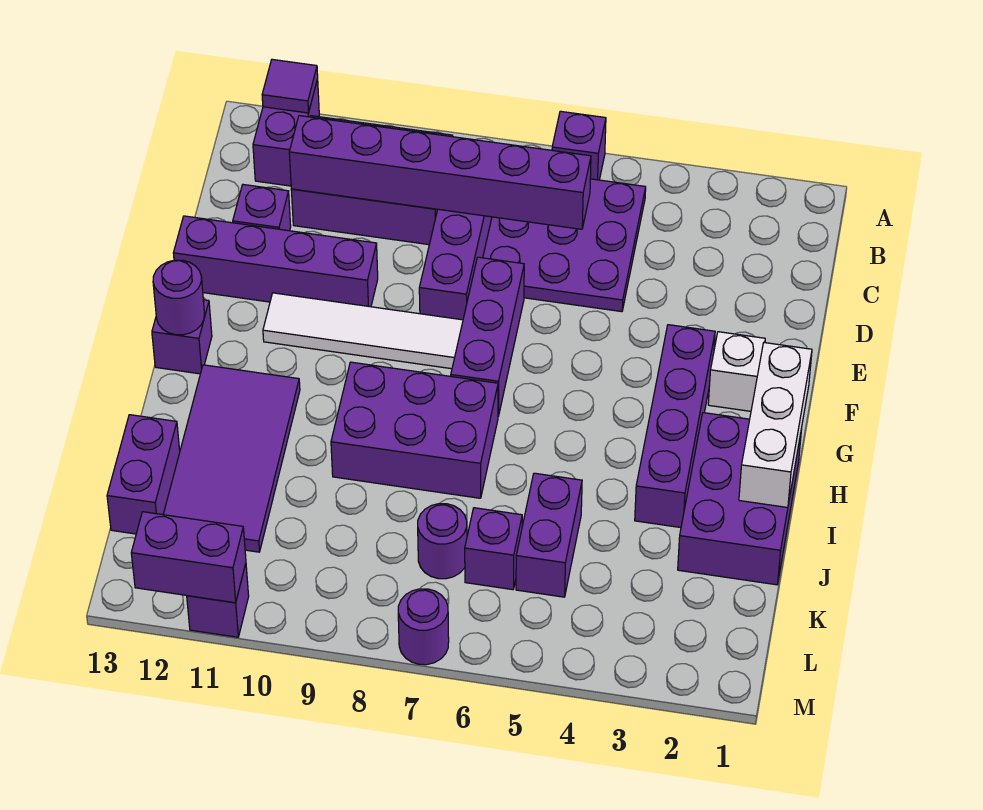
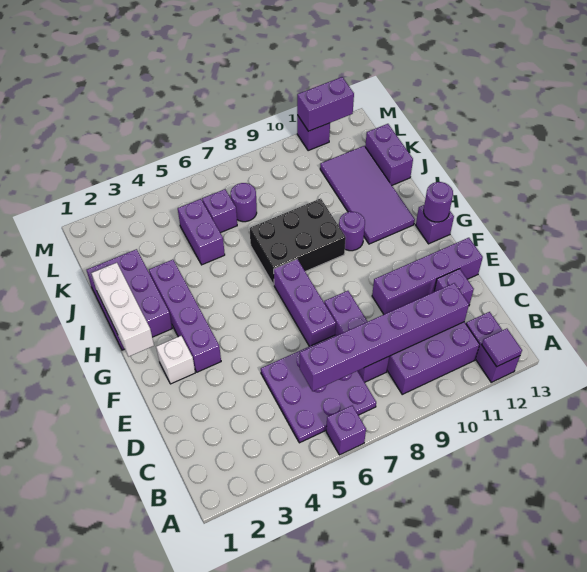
white 1x4 tile [263,293,463,369] -> none
purple 2x3 brick [331,362,498,498] -> black 2x3 brick [250,198,346,285]
purple 1x1 round brick [398,589,449,665] -> purple 1x1 round brick moved to [339,212,365,251]

